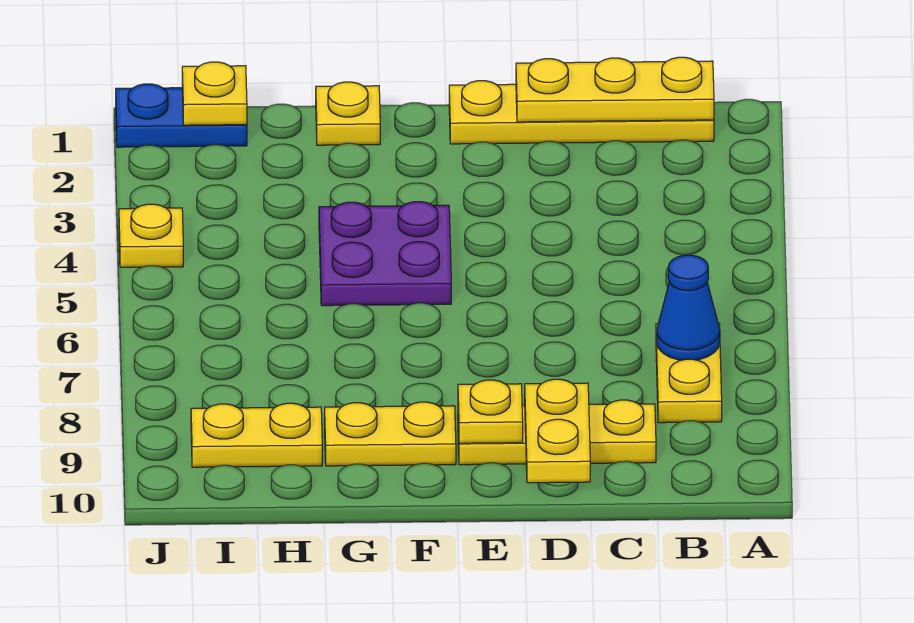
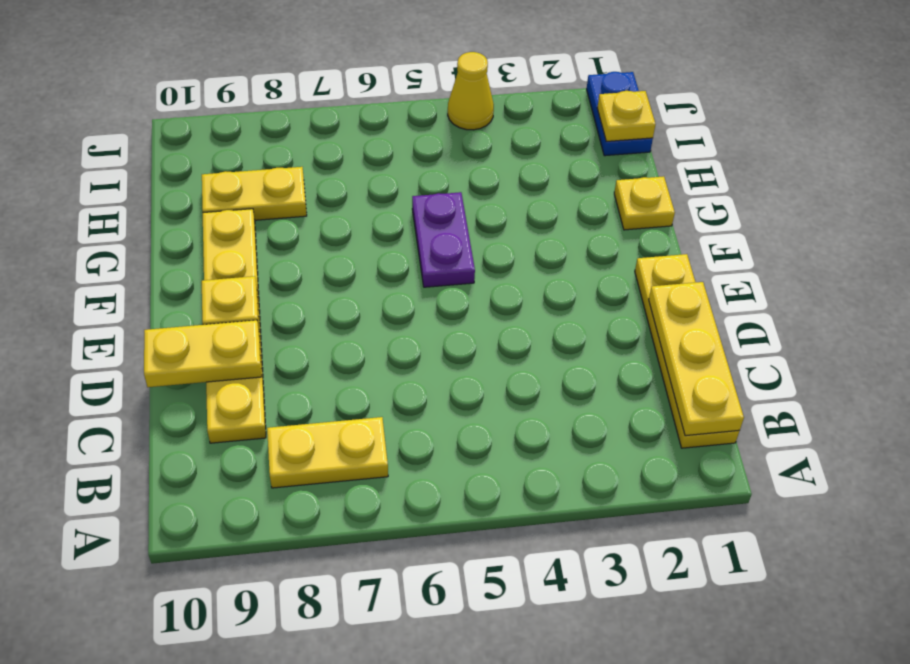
blue 1x1 cone [657,255,720,360] -> none
purple 2x2 plate [319,202,451,306] -> purple 1x2 plate [412,192,475,287]
yellow 1x2 plate [191,403,322,467] -> yellow 1x2 plate turned to [202,167,307,220]
yellow 1x1 plate [119,204,183,267] -> yellow 1x1 cone [448,52,494,130]

